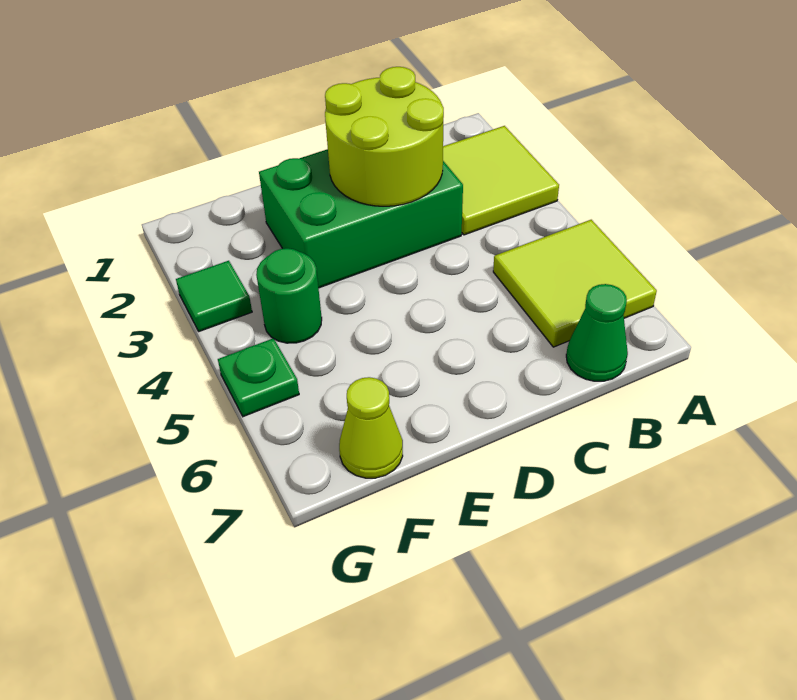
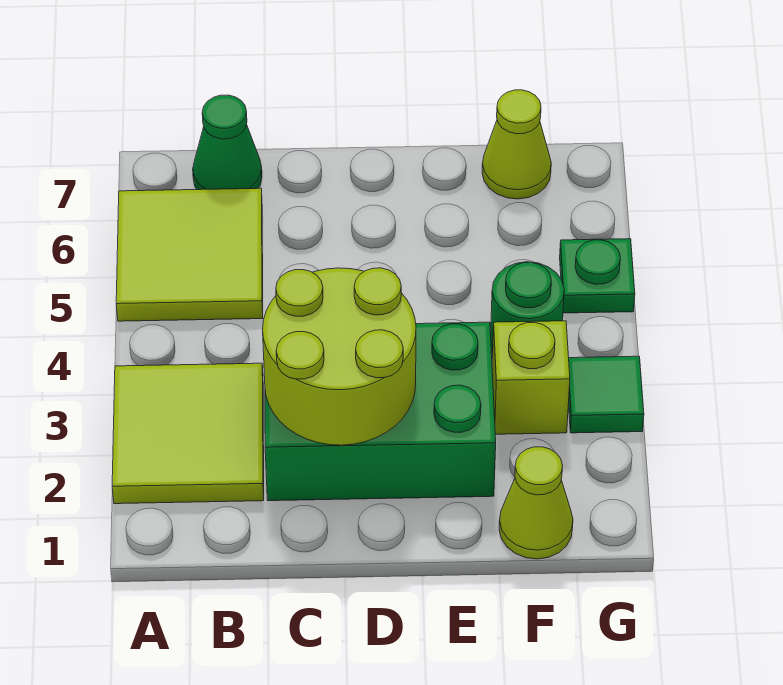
none -> lime 1x1 cone [499,447,573,559]
none -> lime 1x1 brick [492,321,570,434]

